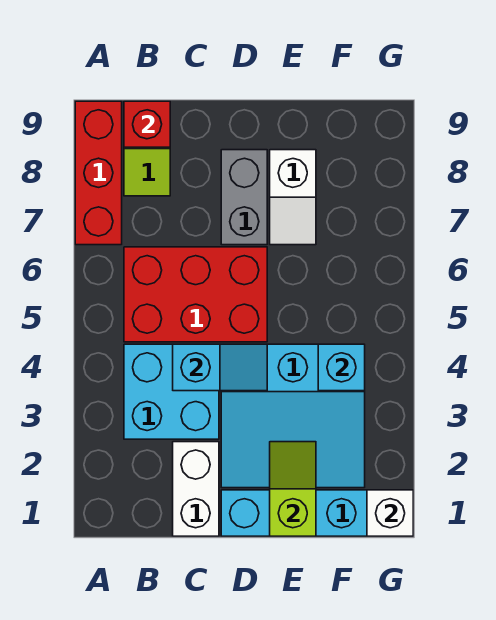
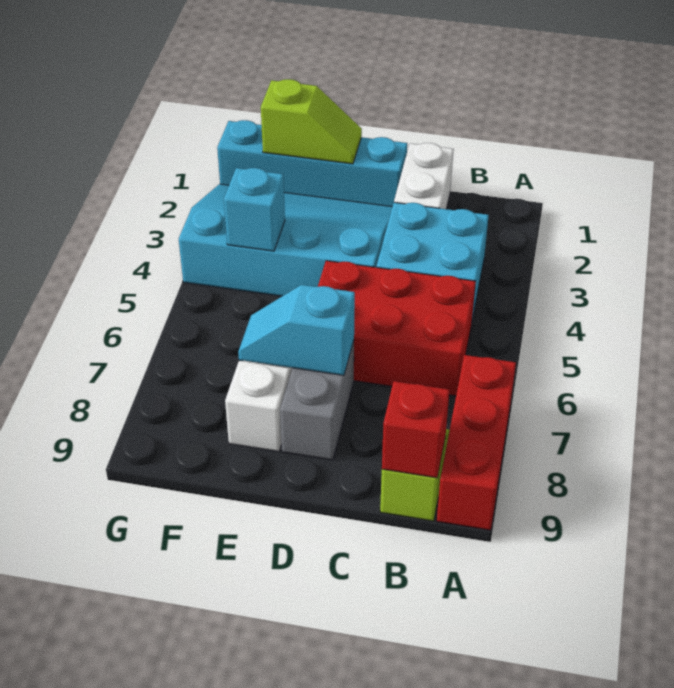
cyan 1x2 slope [173,344,267,391] -> cyan 1x2 slope moved to [238,285,355,375]
cyan 3x3 slope [221,344,365,488] -> cyan 3x4 slope [179,184,392,296]
lime 1x2 slope [270,442,316,536] -> lime 1x2 slope turned to [261,79,362,164]
white 1x1 brick [367,490,413,536] -> none

